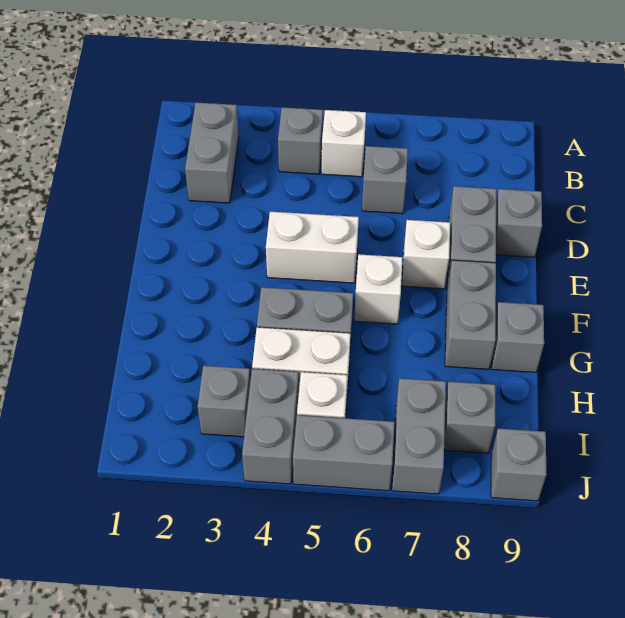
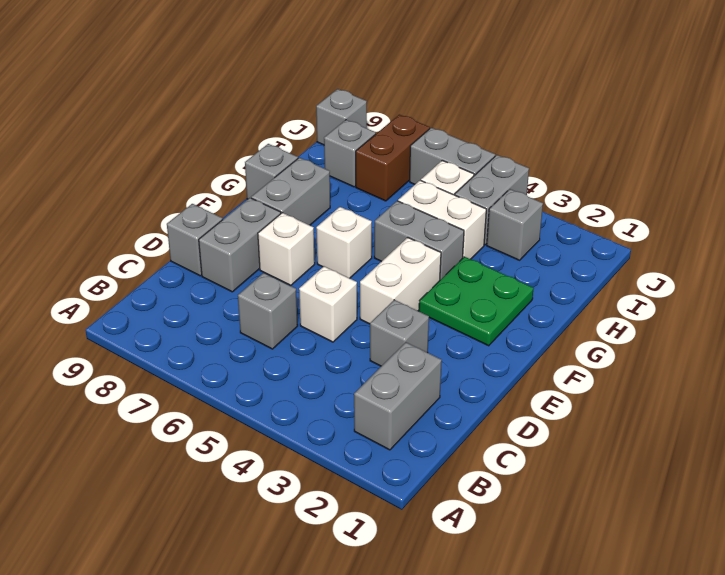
grey 1x1 brick [278,107,323,174] -> grey 1x1 brick moved to [370,300,429,366]
white 1x1 brick [322,110,366,177] -> white 1x1 brick moved to [299,266,357,342]
white 1x2 brick [266,212,359,283] -> white 1x2 brick turned to [360,238,441,324]
none -> green 2x2 plate [419,257,534,346]
grey 1x2 brick [392,378,446,494] -> brown 1x2 brick [356,115,430,201]

